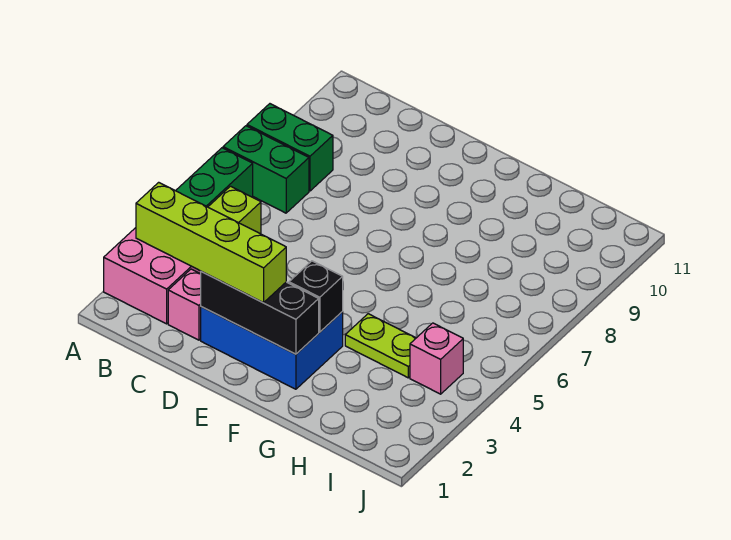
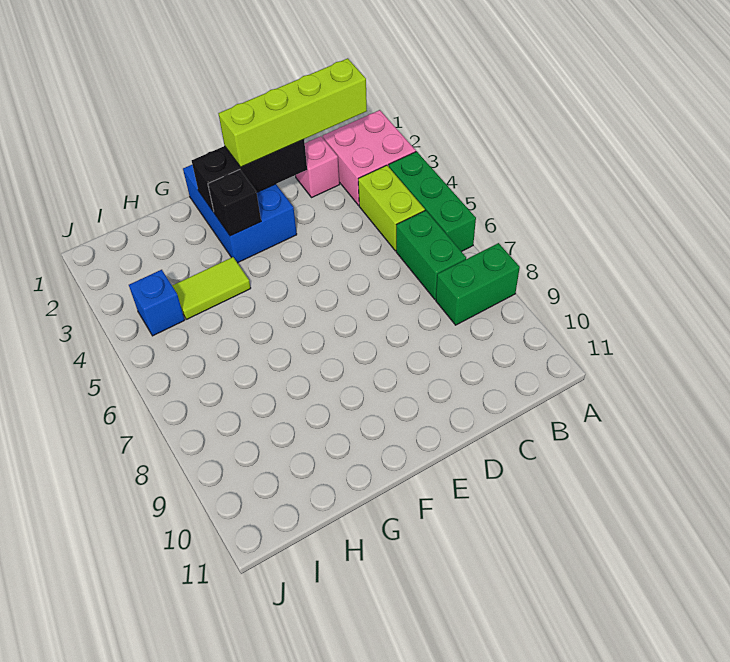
green 1x2 brick [223,126,309,213] -> green 1x2 brick turned to [396,210,466,299]
blue 2x3 brick [201,307,343,389] -> blue 2x3 brick turned to [183,165,297,263]
lime 1x2 plate [345,314,416,378] -> lime 1x2 tile [172,257,251,319]
pink 1x1 brick [410,323,463,394] -> blue 1x1 brick [129,270,185,336]

